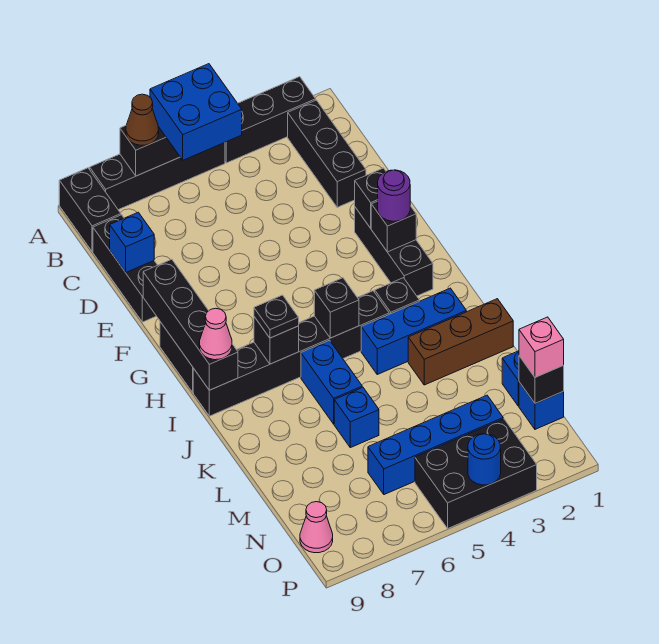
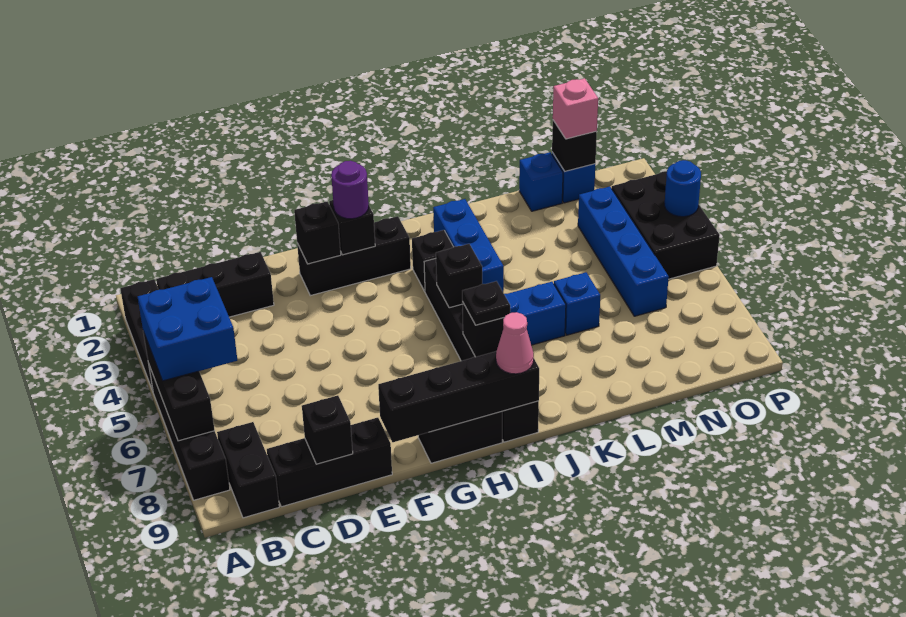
brown 1x1 cone [126,94,159,145] -> none
black 1x2 brick [59,168,121,252] -> black 1x2 brick turned to [217,422,279,518]
blue 1x1 brick [110,212,154,272] -> black 1x1 brick [302,395,353,464]
brown 1x3 brick [408,299,513,385] -> none
pink 1x1 cone [300,502,333,553] -> none

